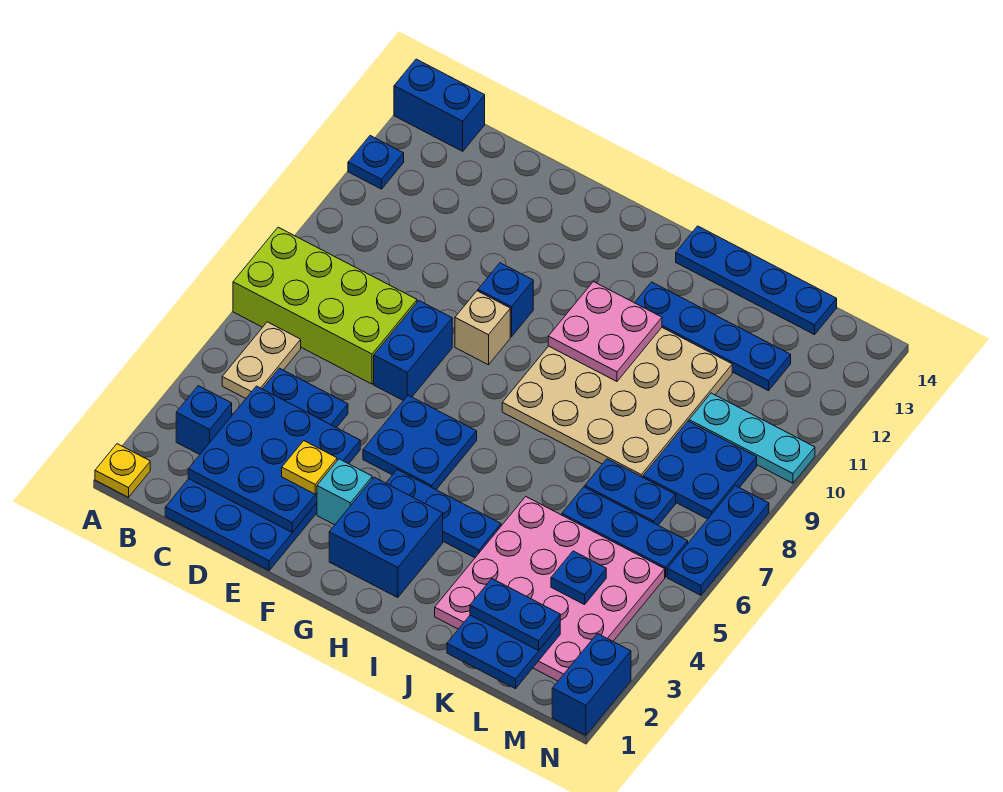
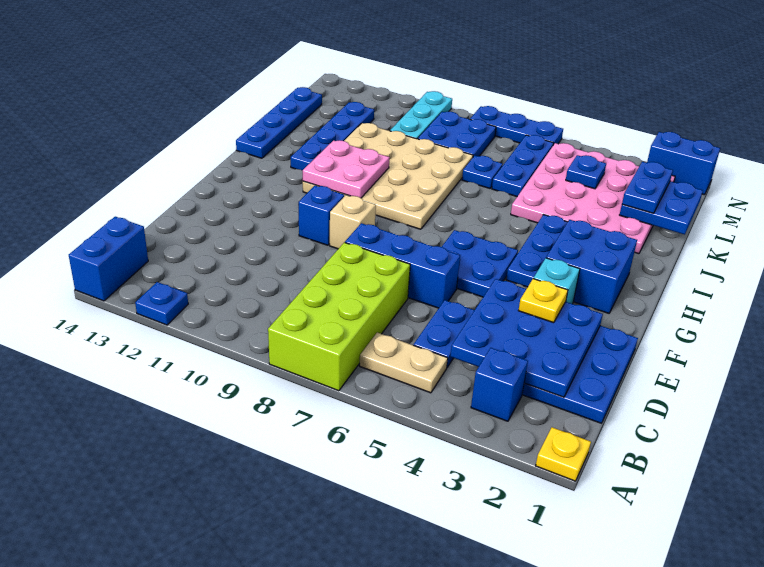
blue 1x2 brick [374,301,452,400] -> blue 1x3 brick [345,223,460,308]
blue 1x2 plate [585,459,676,525] -> blue 1x1 plate [462,156,503,188]

